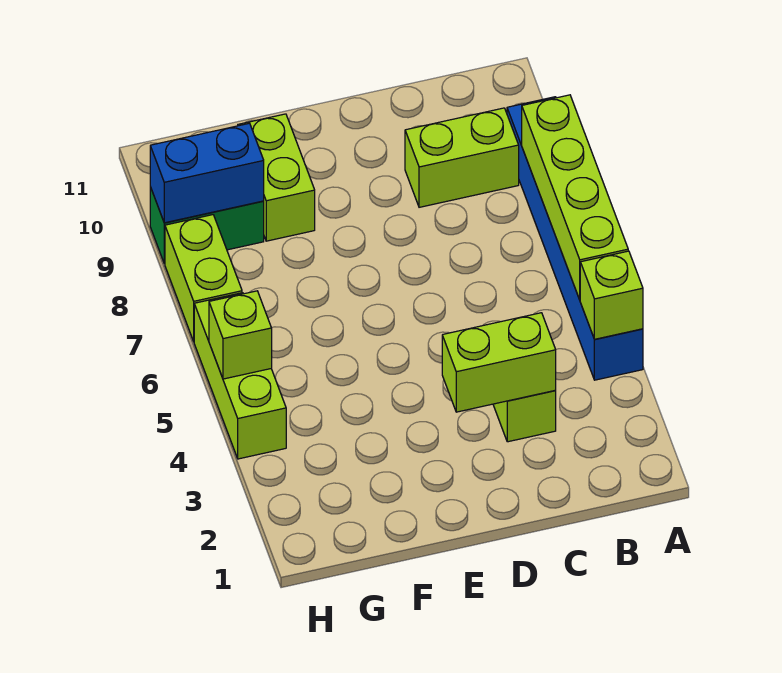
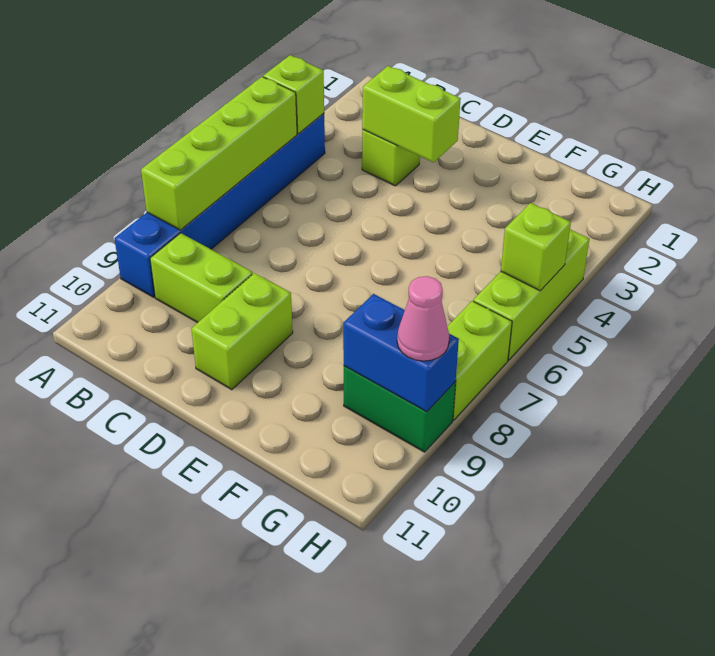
lime 1x2 brick [238,114,315,241] -> lime 1x2 brick moved to [191,273,293,390]
none -> pink 1x1 cone [397,276,449,361]

